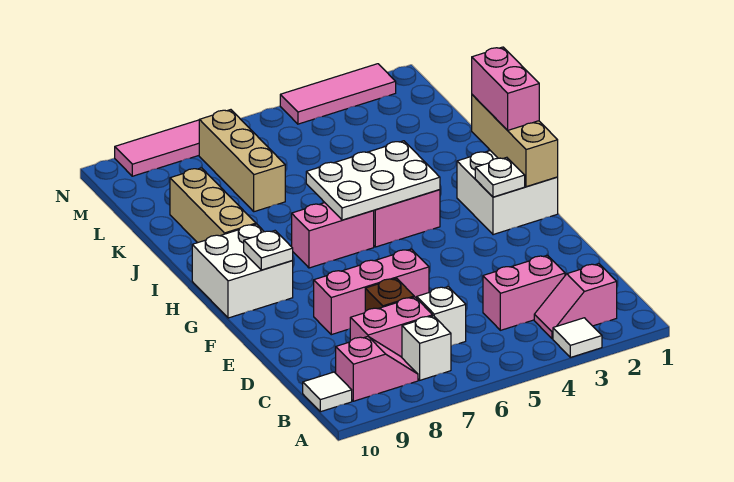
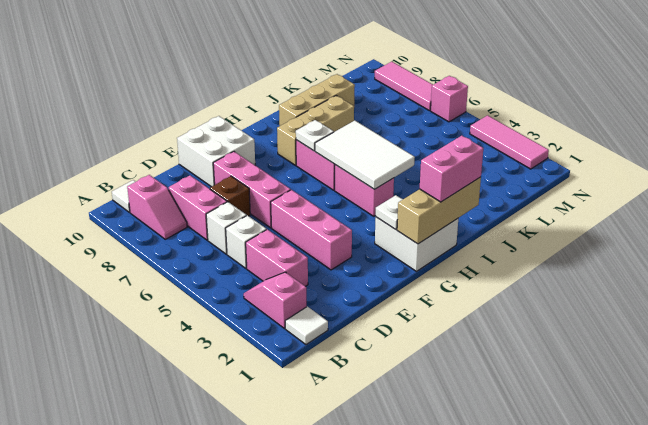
white 1x1 tile [553,318,602,357] -> white 1x1 tile moved to [285,307,328,345]
white 1x1 brick [402,316,451,380] -> white 1x1 brick moved to [226,215,266,268]
none -> pink 1x3 brick [271,190,352,270]
white 2x2 brick [192,224,293,318] -> white 2x2 brick moved to [177,116,255,187]
white 1x1 plate [244,231,293,270] -> white 1x1 plate moved to [296,120,334,151]
white 2x3 plate [306,141,440,220] -> white 2x3 tile [315,121,415,189]
tan 1x3 brick [199,110,285,212] -> tan 1x3 brick moved to [277,96,354,165]
none -> pink 1x1 brick [431,76,468,122]

